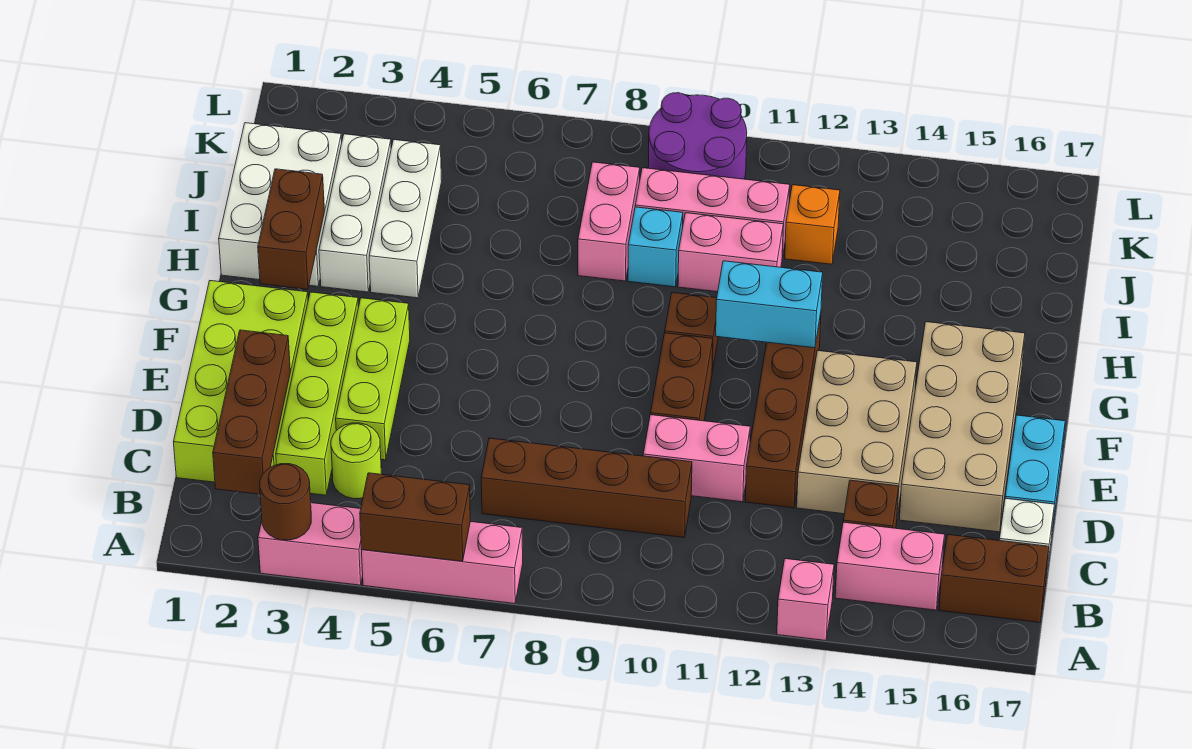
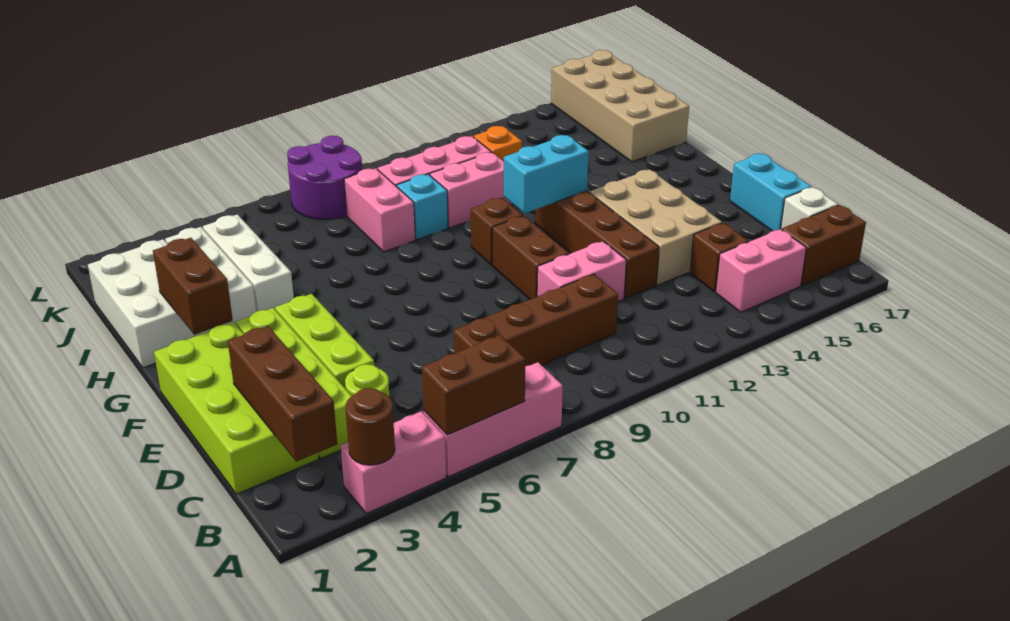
pink 1x1 brick [777,559,834,641] -> none
tan 2x4 brick [899,322,1025,532] -> tan 2x4 brick moved to [551,50,689,162]
purple 2x2 round brick [648,93,747,179] -> purple 2x2 round brick moved to [287,136,362,219]

